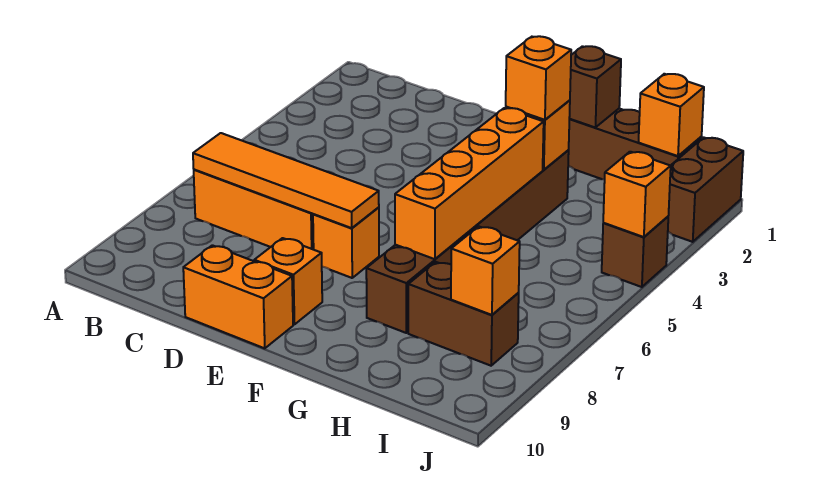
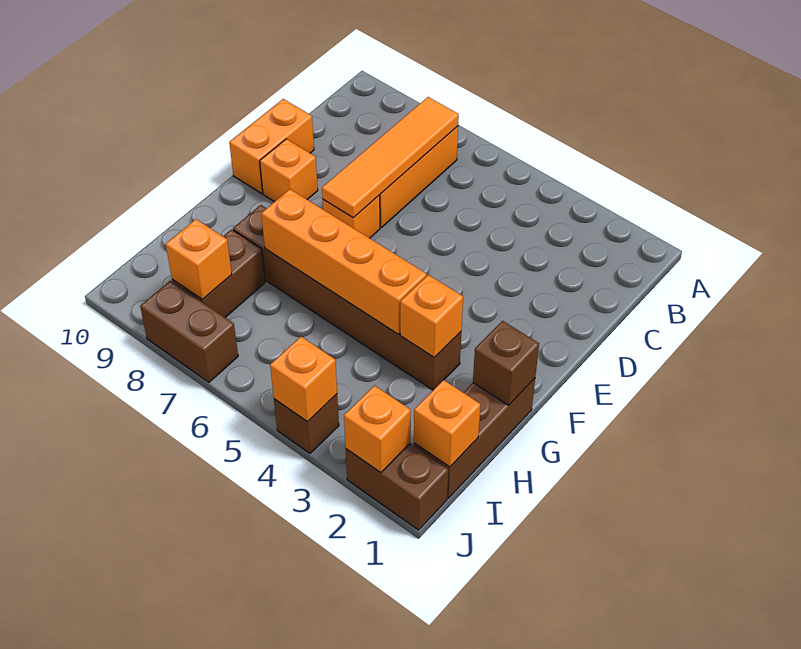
orange 1x1 brick [506,36,571,120] -> orange 1x1 brick moved to [344,386,411,473]
none -> brown 1x2 brick [140,281,238,382]

